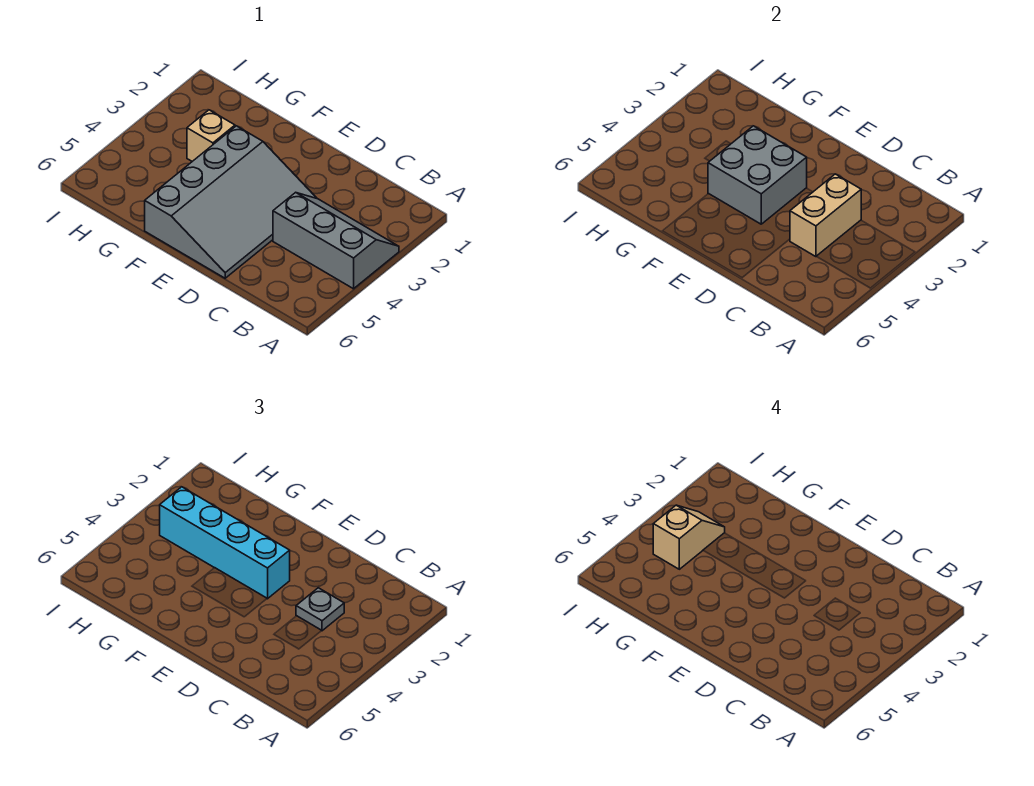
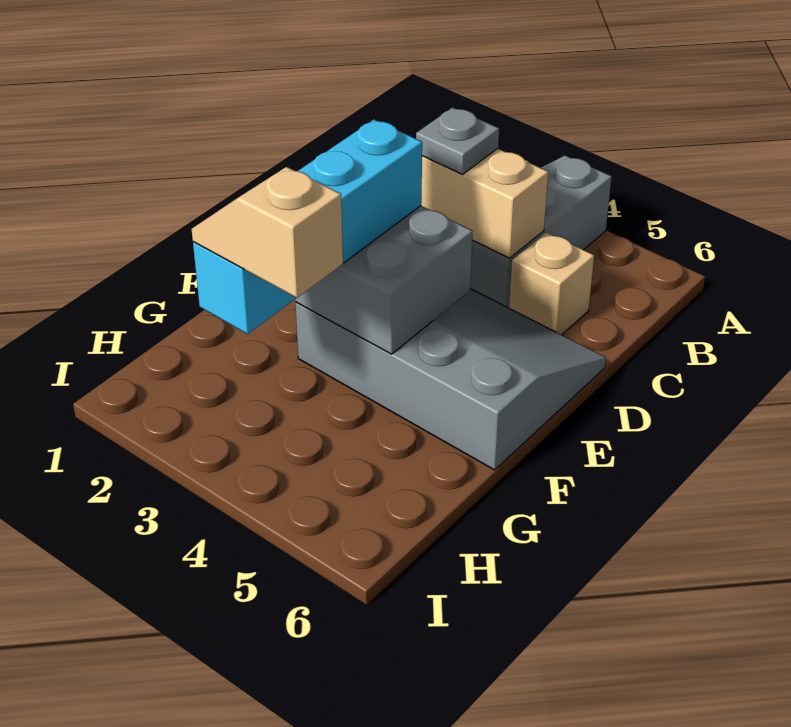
tan 1x1 brick [187,110,235,161] -> tan 1x1 brick moved to [509,232,594,335]

